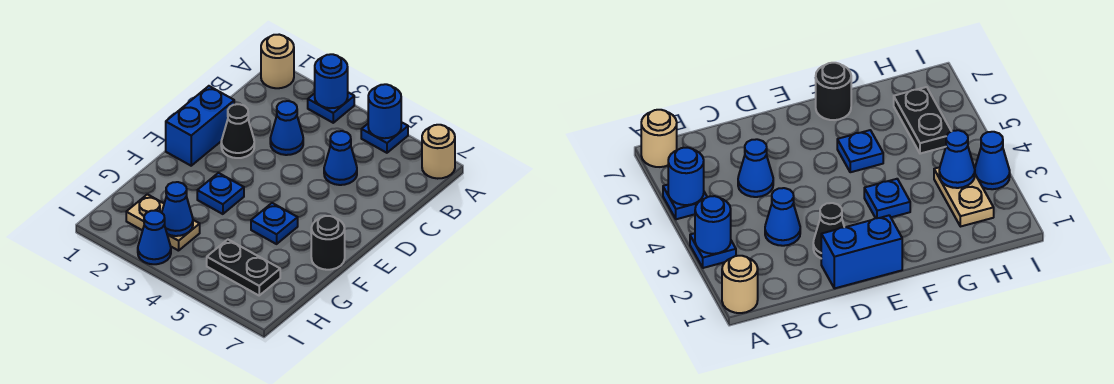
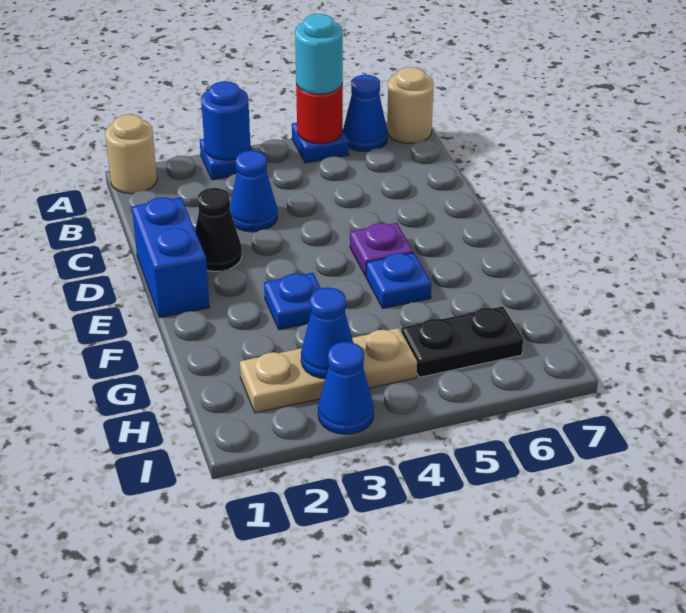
blue 1x1 round brick [368,84,401,138] -> red 1x1 round brick [296,83,343,144]
none -> cyan 1x1 round brick [295,14,343,94]
blue 1x1 cone [324,131,357,185] -> blue 1x1 cone moved to [343,75,388,152]
none -> purple 1x1 plate [350,223,413,276]
black 1x1 round brick [311,216,345,270] -> none
tan 1x2 plate [126,194,200,251] -> tan 1x3 plate [240,328,417,413]

